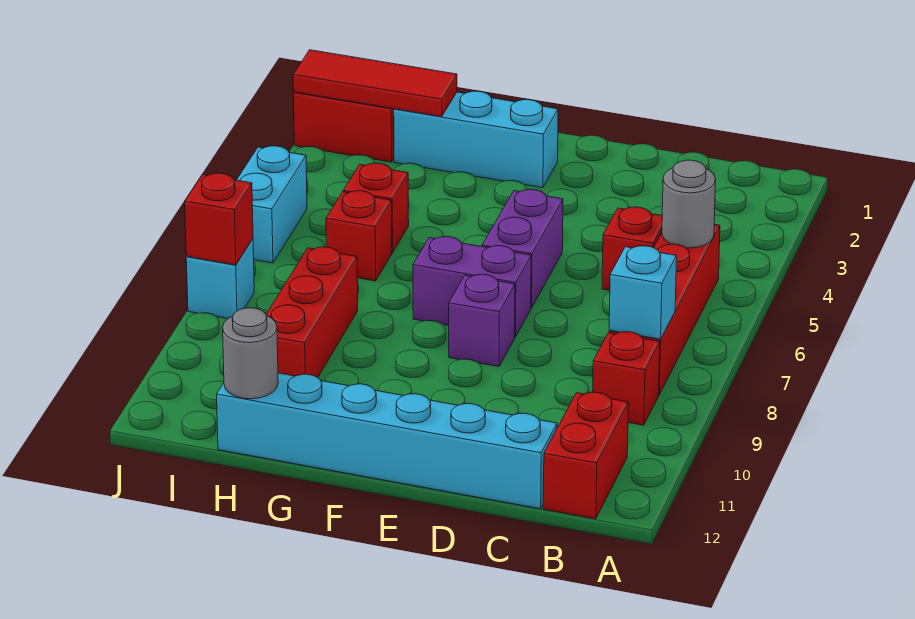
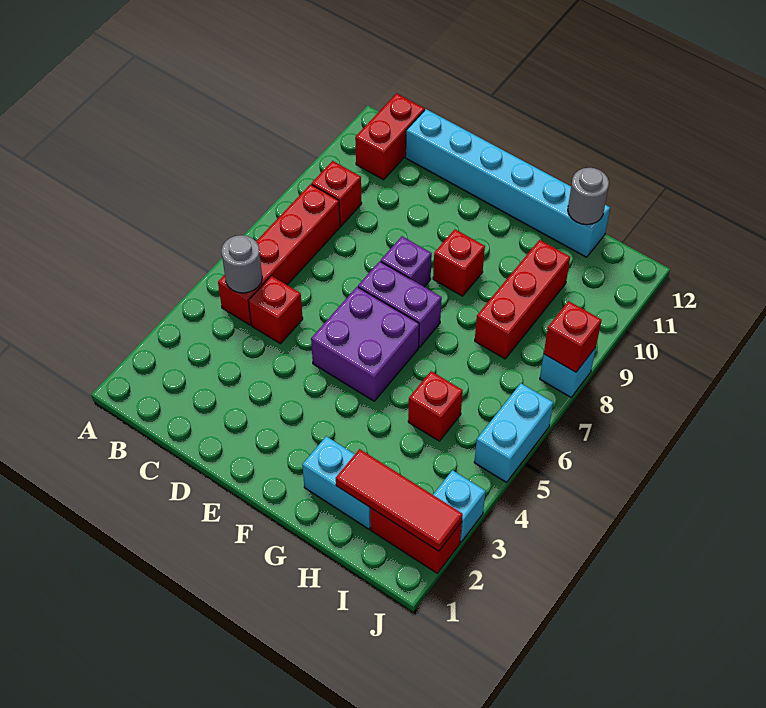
cyan 1x1 brick [609,246,677,339] -> cyan 1x1 brick moved to [433,470,486,542]
purple 1x2 brick [482,189,563,308] -> purple 2x2 brick [311,287,419,401]
cyan 1x3 brick [394,91,558,188] -> cyan 1x2 brick [302,436,371,529]
red 1x1 brick [326,191,392,281] -> red 1x1 brick moved to [433,229,485,296]

